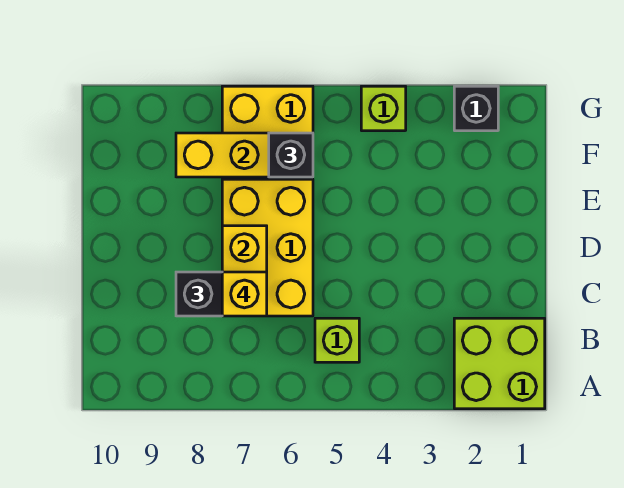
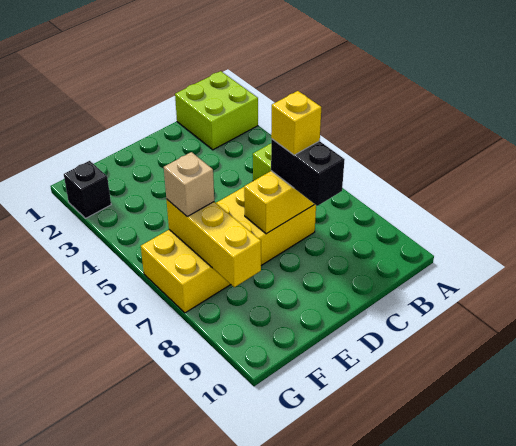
black 1x1 brick [269,133,313,177] -> tan 1x1 brick [164,152,214,216]
lime 1x1 brick [361,86,406,131] -> none

